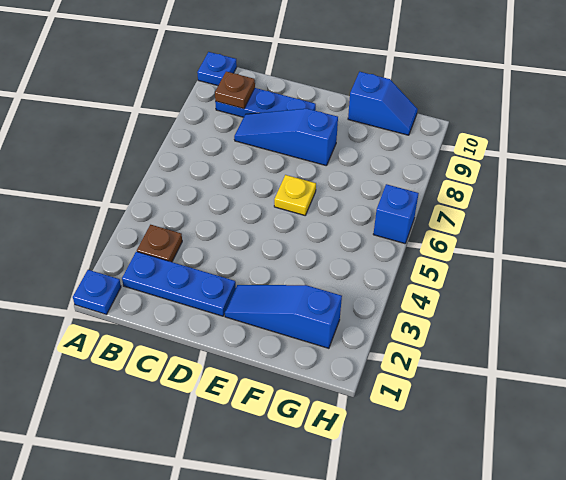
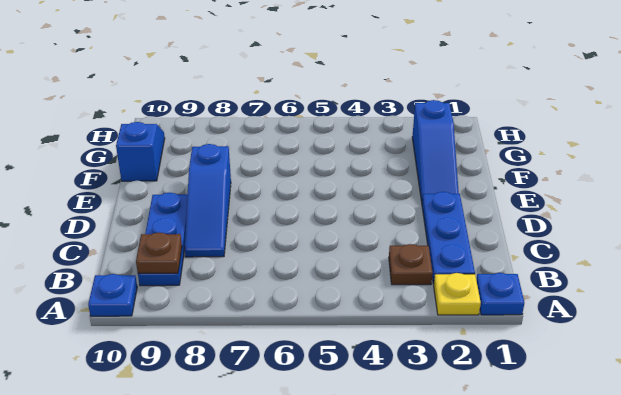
yellow 1x1 plate [274,175,316,215] -> yellow 1x1 plate moved to [434,273,481,315]
blue 1x1 brick [373,184,419,244] -> none

